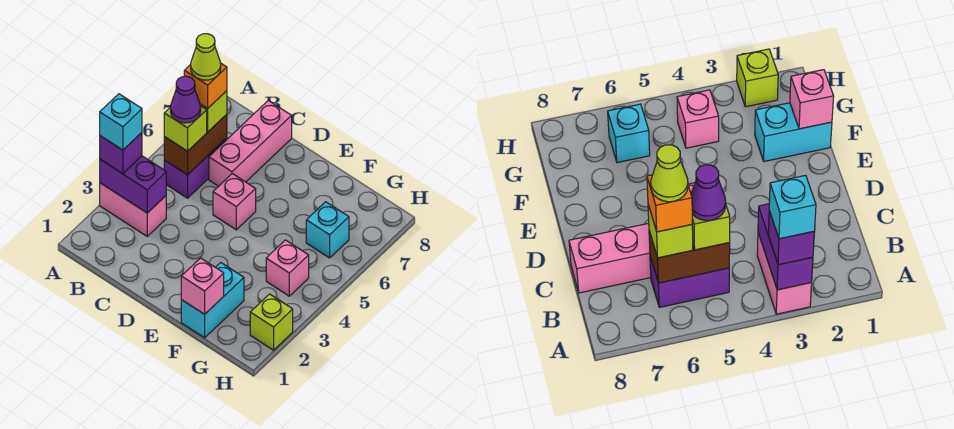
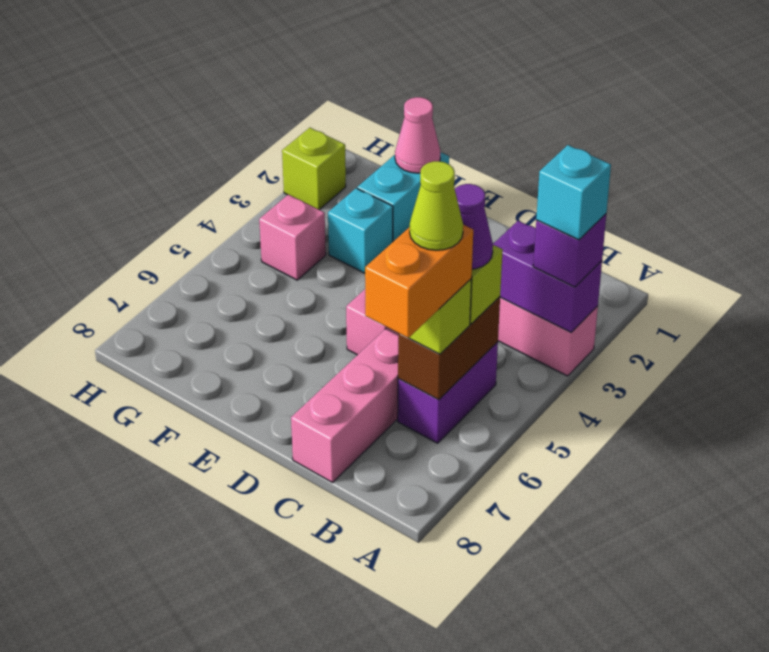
orange 1x1 brick [184,63,227,108] -> orange 1x2 brick [365,225,473,338]
pink 1x1 brick [181,258,224,314] -> pink 1x1 cone [395,97,440,173]
cyan 1x1 brick [306,202,349,258] -> cyan 1x1 brick moved to [328,188,393,273]

